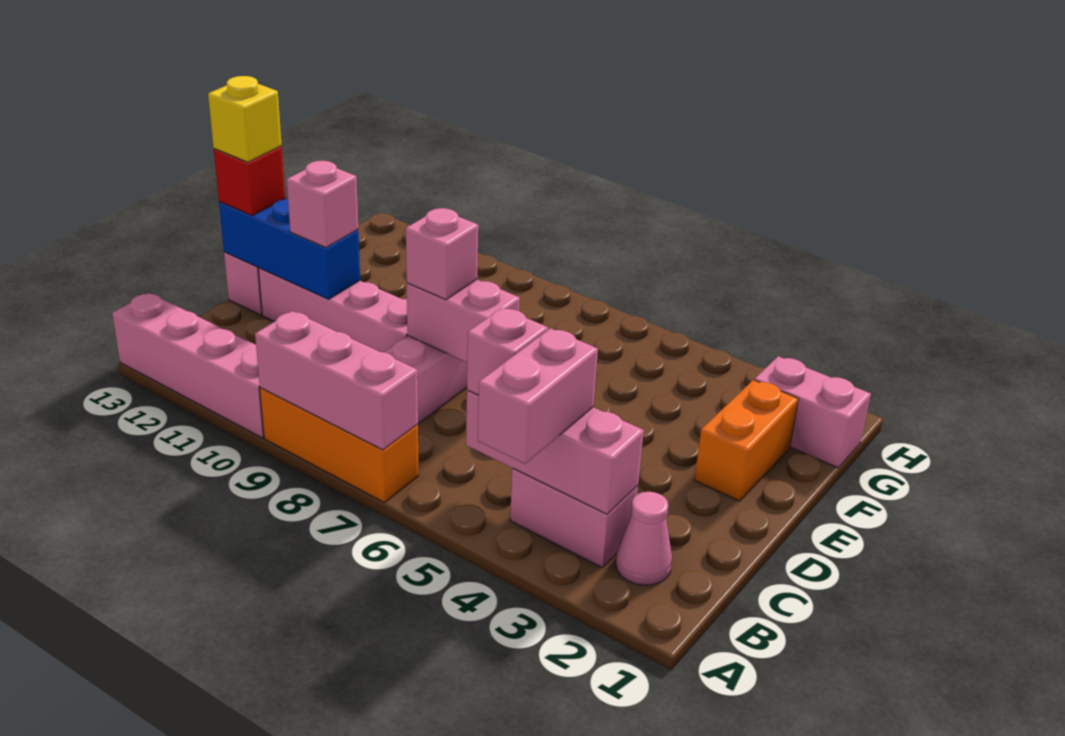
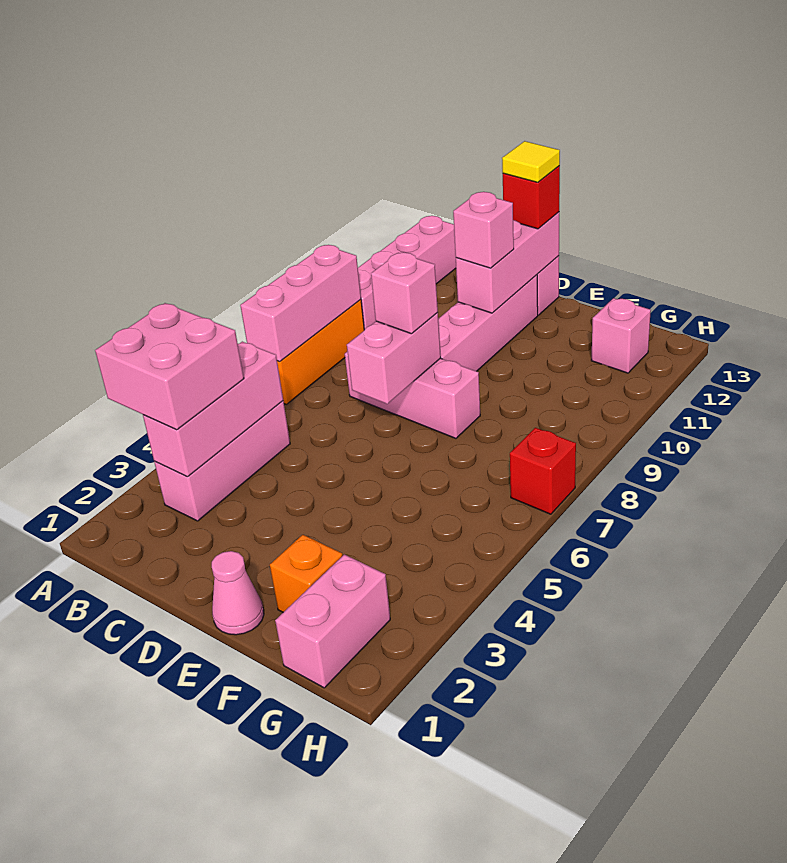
pink 1x2 brick [478,328,598,464] -> pink 2x2 brick [95,303,244,430]
pink 1x1 cone [616,492,672,585] -> pink 1x1 cone moved to [212,551,264,635]
pink 1x2 brick [510,468,638,567] -> pink 1x3 brick [154,401,290,521]
pink 1x1 brick [467,308,548,395] -> pink 1x1 brick moved to [591,298,651,373]
blue 1x3 brick [219,199,360,299] -> pink 1x3 brick [456,212,559,313]
yellow 1x1 brick [208,76,282,162] -> yellow 1x1 tile [502,141,560,182]
orange 1x2 brick [694,380,798,501] -> orange 1x1 brick [270,535,343,612]
none -> red 1x1 brick [510,428,576,514]

